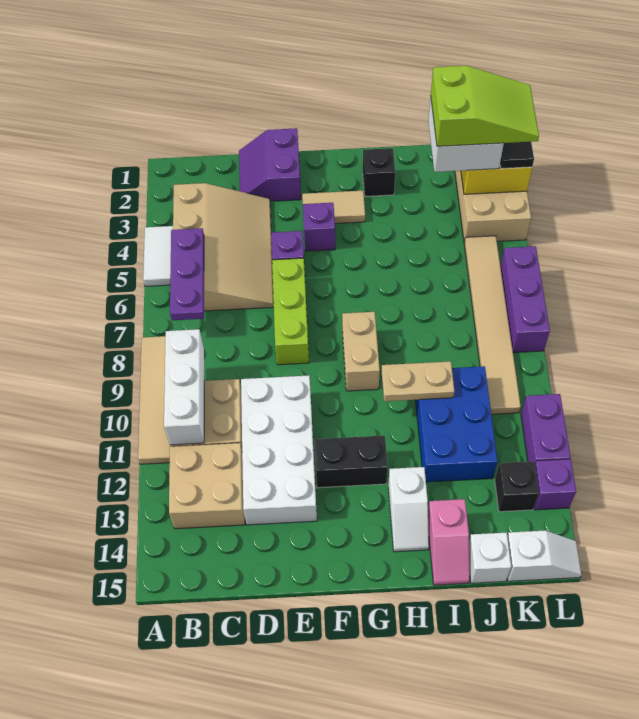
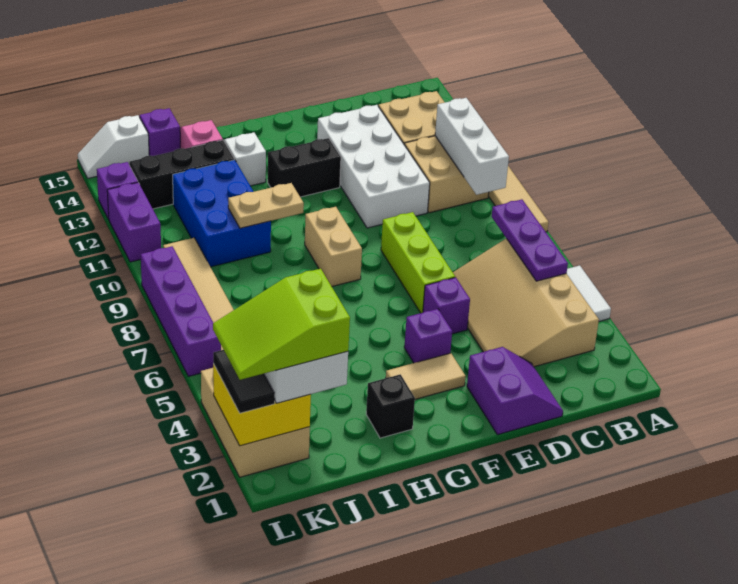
white 1x1 brick [469,533,511,583] -> purple 1x1 brick [140,108,180,156]
black 1x1 brick [495,461,539,512] -> black 1x3 brick [129,140,235,209]
purple 1x3 brick [500,246,550,353] -> purple 1x4 brick [141,246,221,376]

